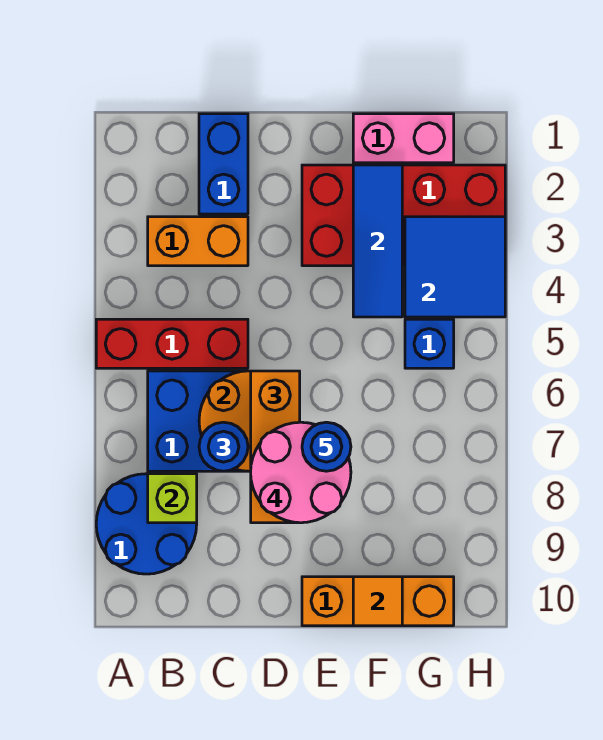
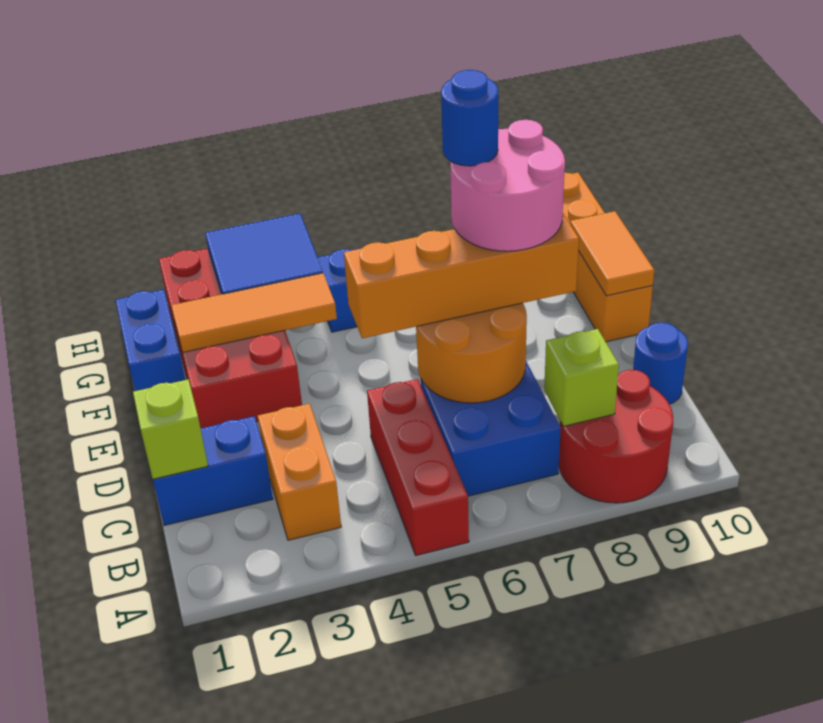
blue 2x2 round brick [96,474,197,574] -> red 2x2 round brick [559,370,673,503]
none -> lime 1x1 brick [133,379,208,479]
blue 1x1 round brick [199,422,248,471] -> blue 1x1 round brick moved to [633,322,688,404]
orange 1x3 brick [251,371,300,523] -> orange 1x4 brick [344,214,579,338]
orange 1x3 brick [302,577,454,626] -> orange 1x4 brick [563,173,653,342]
pink 1x2 brick [353,114,454,163] -> blue 1x2 brick [116,290,185,391]
blue 1x3 tile [353,165,402,317] -> orange 1x3 tile [171,273,337,353]
orange 1x1 tile [353,577,402,626] -> orange 1x2 tile [570,211,654,296]

